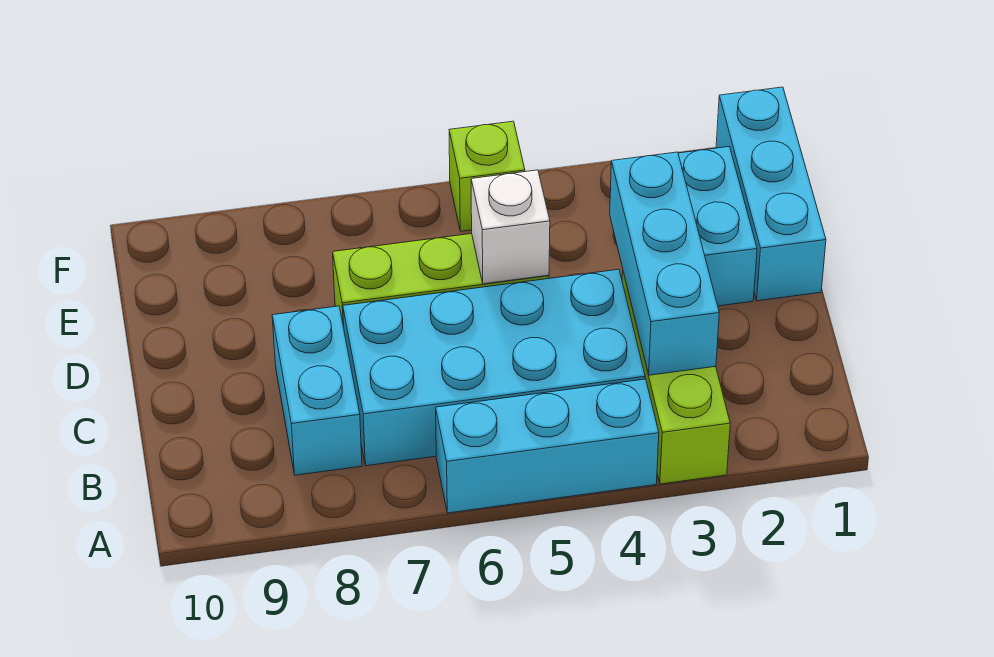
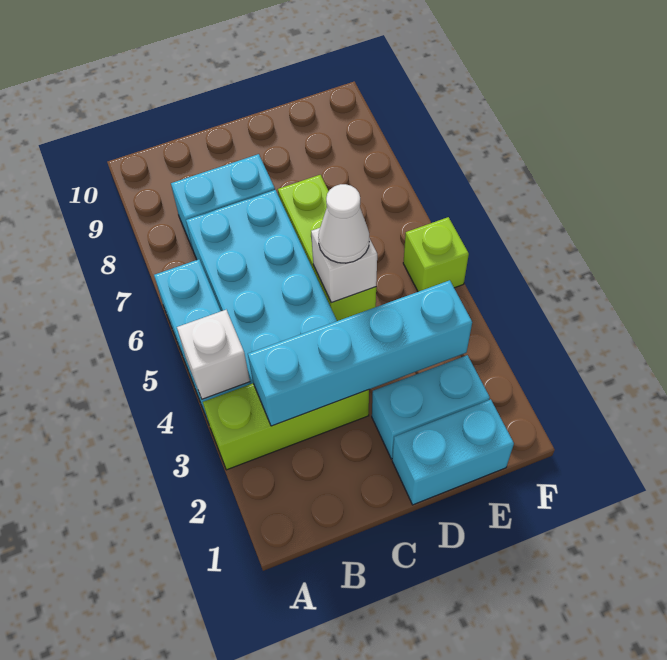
none -> white 1x1 brick [177,310,250,399]
cyan 1x3 brick [610,152,719,375] -> cyan 1x4 brick [248,280,472,426]
cyan 1x3 brick [716,87,826,301] -> cyan 1x2 brick [392,399,514,505]
none -> white 1x1 cone [318,184,369,263]

